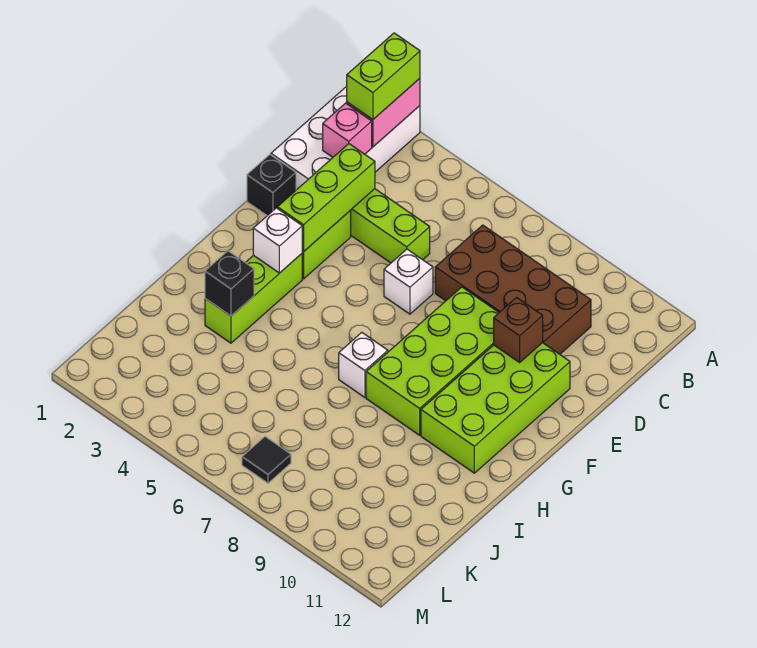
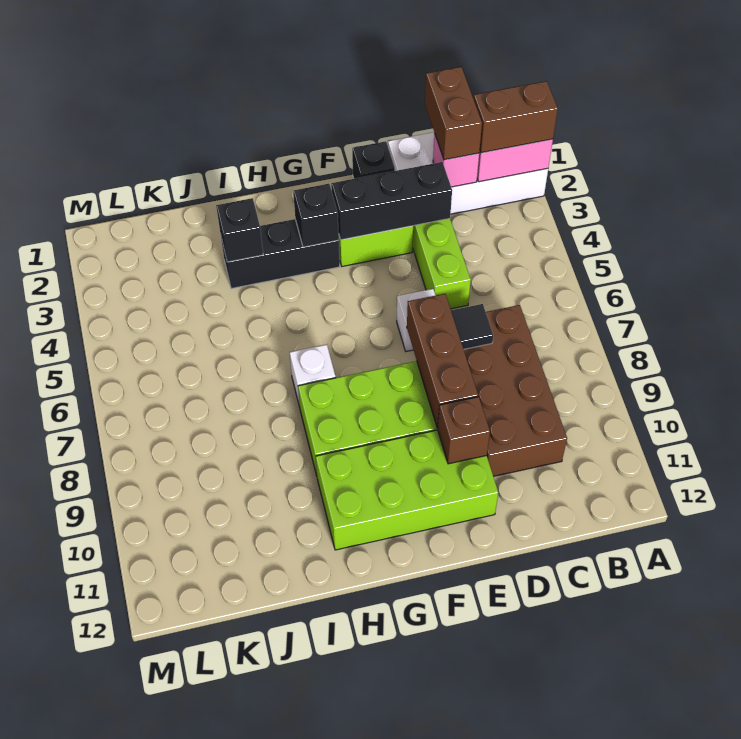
lime 1x2 brick [347,33,420,120] -> brown 1x2 brick [473,81,558,153]
none -> brown 1x2 brick [425,67,482,160]
lime 1x3 brick [277,144,375,252] -> black 1x3 brick [331,162,452,240]
none -> brown 1x3 brick [407,294,478,428]
lime 1x3 brick [205,254,302,343] -> black 1x3 brick [221,219,340,289]
white 1x1 brick [253,208,302,273] -> black 1x1 brick [293,184,339,247]
black 1x1 tile [242,437,291,483] -> black 1x1 tile moved to [451,304,493,349]

